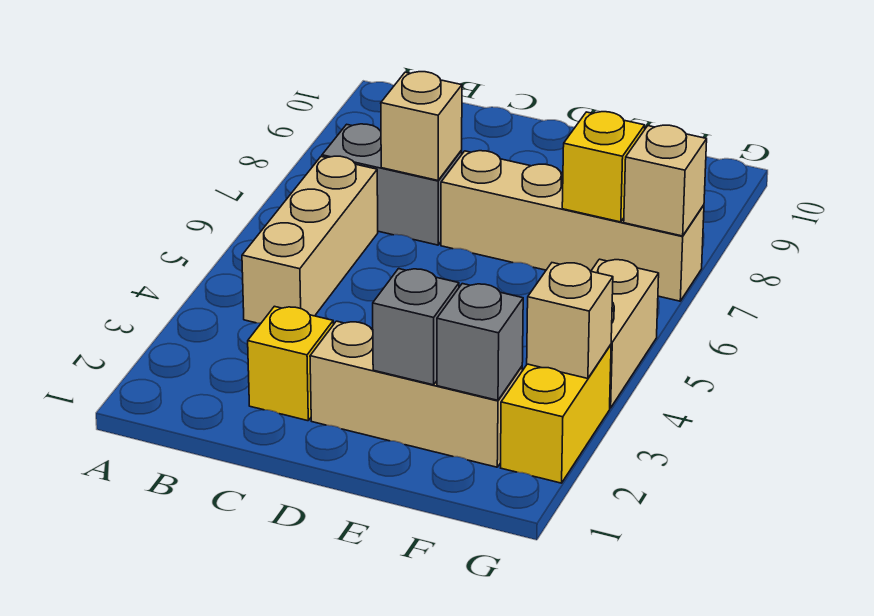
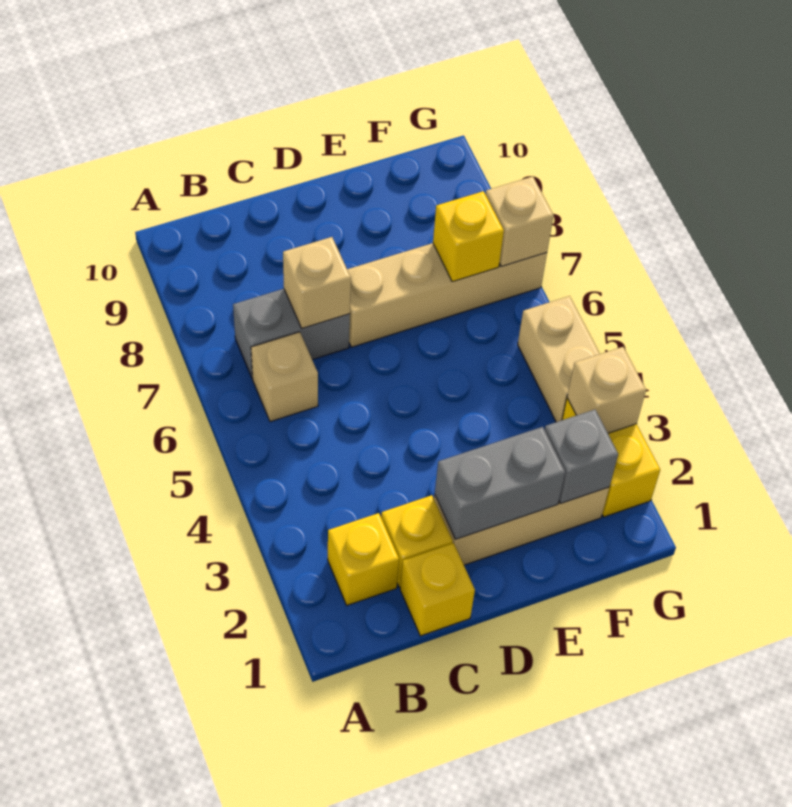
none -> yellow 1x1 brick [328,513,399,605]
tan 1x3 brick [242,156,378,323] -> tan 1x1 brick [251,332,318,422]
none -> yellow 1x1 brick [400,543,475,636]
grey 1x1 brick [373,269,459,385] -> grey 1x2 brick [435,427,565,539]

